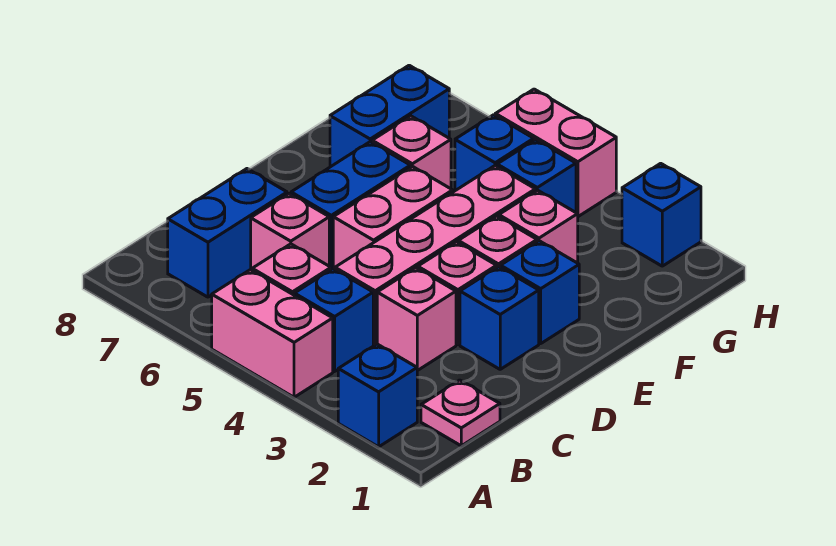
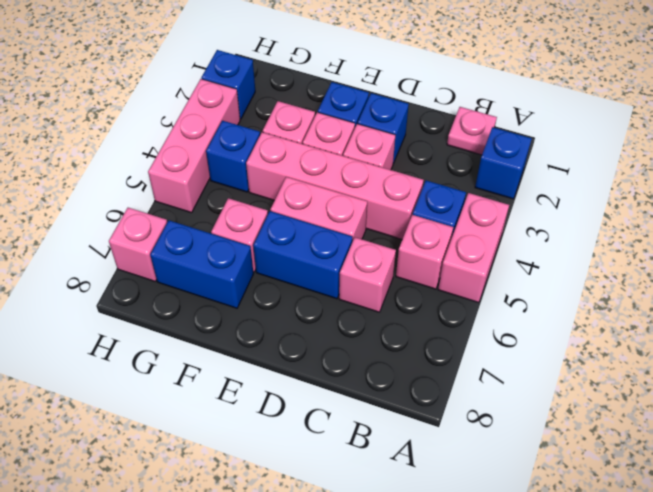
blue 1x2 brick [168,169,287,297] -> none
pink 1x1 brick [377,268,456,371] -> pink 1x1 brick moved to [109,208,167,281]
blue 1x1 brick [455,115,534,191] -> none
pink 1x2 brick [495,89,616,217] -> pink 1x3 brick [148,79,240,213]

